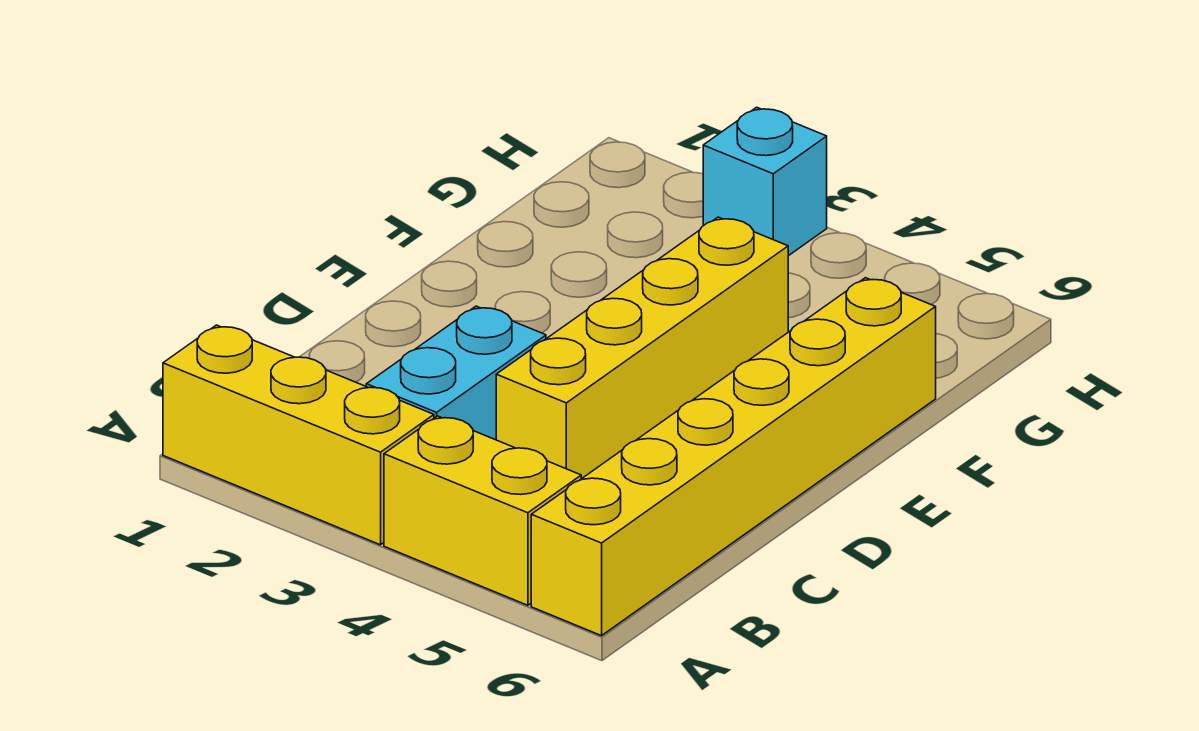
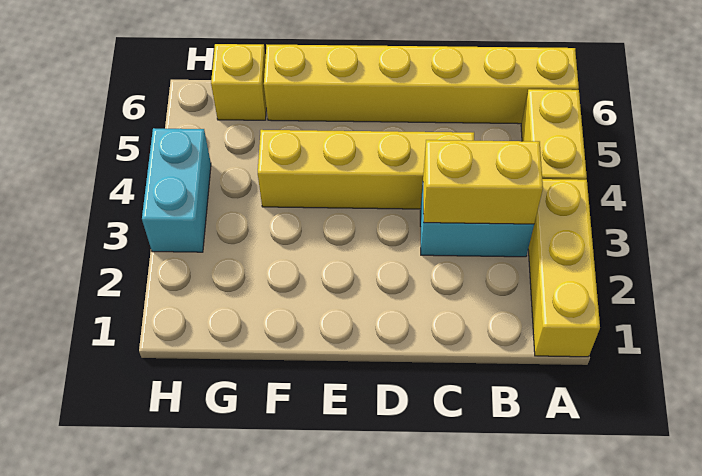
none -> yellow 1x2 brick [423,140,543,224]
none -> yellow 1x1 brick [211,44,266,120]
cyan 1x1 brick [703,107,827,256] -> cyan 1x2 brick [142,128,211,252]

